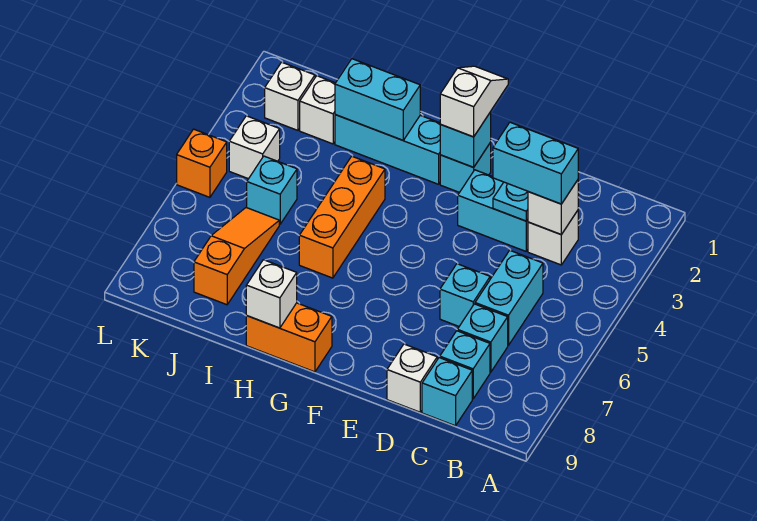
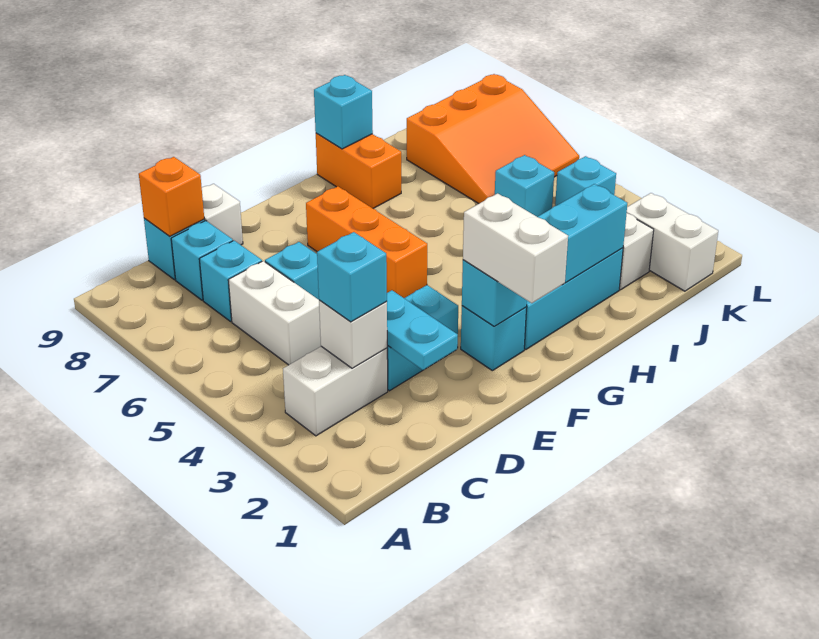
white 1x1 brick [528,210,578,265] -> white 1x2 brick [283,346,388,436]
cyan 1x2 brick [493,122,578,204] -> cyan 1x1 brick [317,232,387,322]
cyan 1x2 brick [475,250,543,345] -> white 1x2 brick [228,261,321,365]
white 1x2 slope [440,66,508,137] -> white 1x2 brick [463,193,568,303]
orange 1x2 brick [246,303,332,372] -> orange 1x2 brick turned to [316,133,401,209]
orange 1x3 brick [299,156,385,278] -> orange 1x3 brick moved to [306,186,427,298]
white 1x1 brick [246,260,297,328] -> cyan 1x1 brick [314,75,373,149]
orange 1x3 slope [194,207,279,305] -> orange 3x3 slope [407,74,579,203]
white 1x1 brick [265,62,315,130] -> white 1x2 brick [627,193,718,291]
white 1x1 brick [229,116,280,179] -> cyan 1x1 brick [555,156,616,206]
orange 1x1 brick [177,129,227,197] -> orange 1x1 brick moved to [139,157,204,236]

